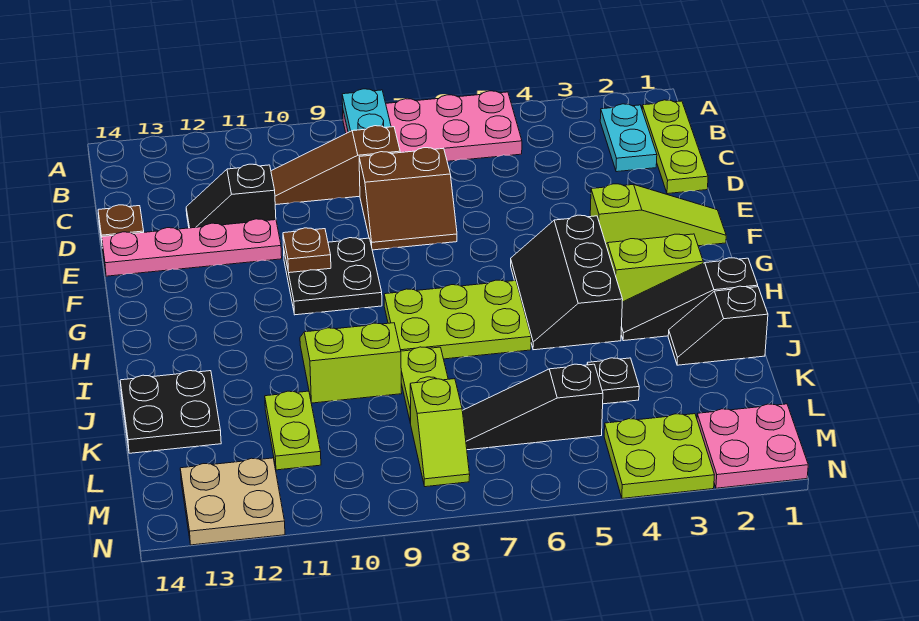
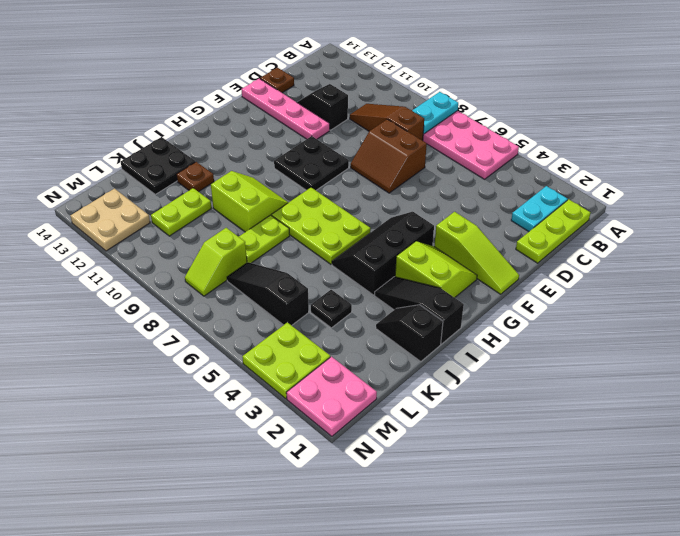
brown 1x1 plate [283,228,331,273] -> brown 1x1 plate moved to [176,162,214,192]

